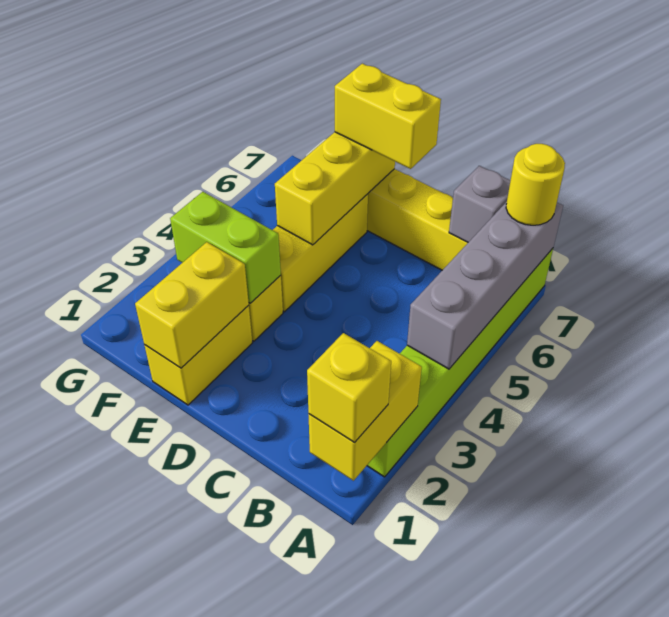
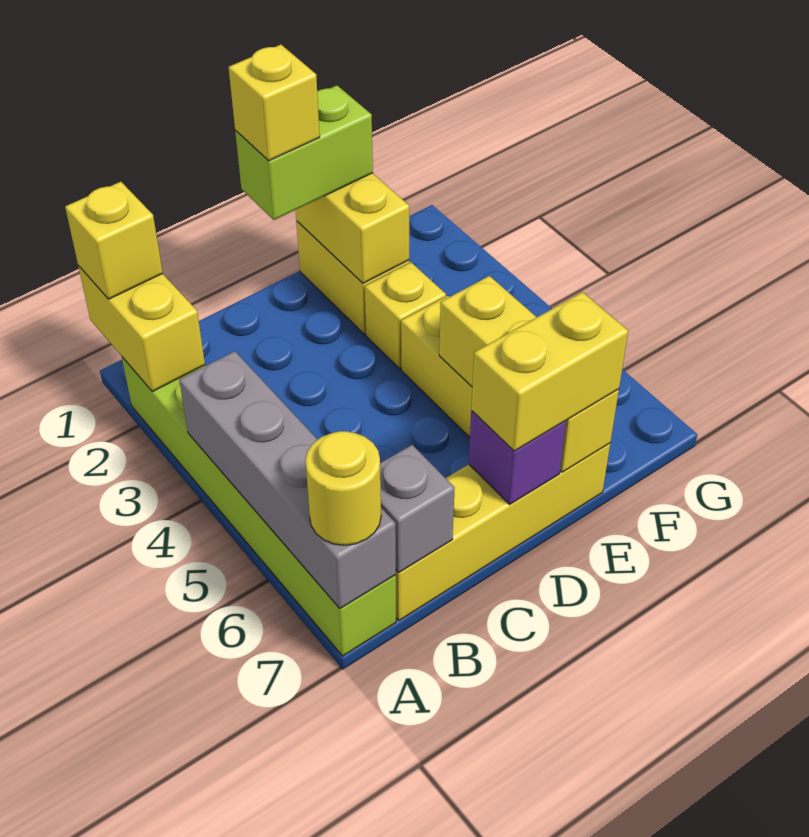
none -> yellow 1x1 brick [229,45,320,161]
none -> purple 1x1 brick [469,411,566,504]
lime 1x2 brick [170,192,281,303] -> lime 1x2 brick moved to [235,85,373,220]

